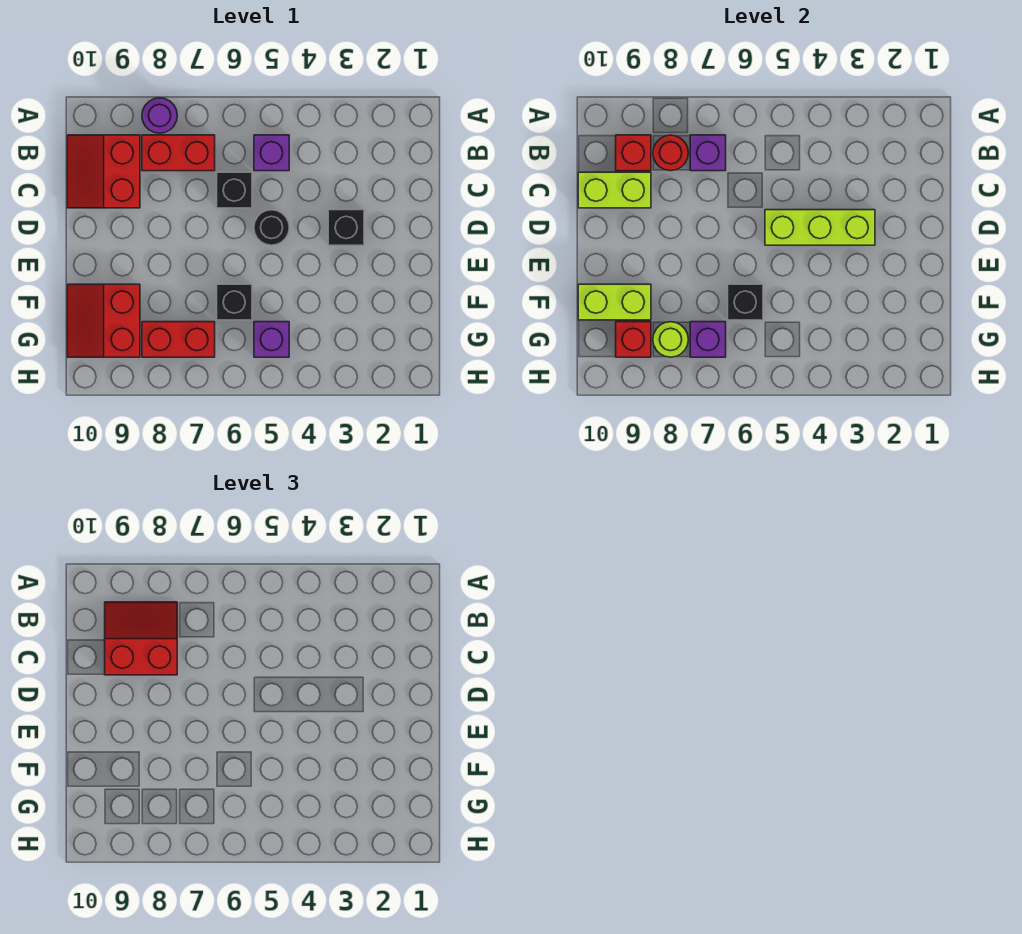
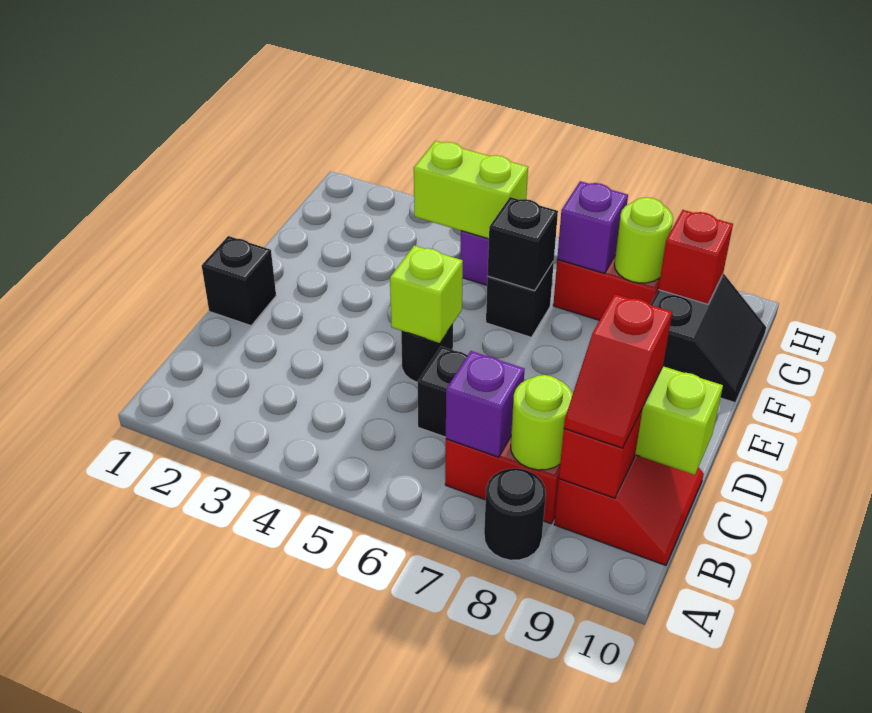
purple 1x1 round brick [142,98,177,133] -> black 1x1 round brick [484,468,546,560]
purple 1x1 brick [254,135,289,171] -> none
red 1x1 round brick [653,135,688,171] -> lime 1x1 round brick [511,375,573,470]
red 2x2 slope [105,602,177,675] -> red 1x2 slope [564,294,672,448]
black 1x1 brick [328,210,364,245] -> black 1x1 brick moved to [202,236,276,326]
lime 1x3 brick [765,210,875,245] -> lime 1x1 brick [390,245,463,343]
red 2x2 slope [67,284,140,357] -> black 2x2 slope [651,274,766,403]
lime 1x2 brick [578,284,651,320] -> lime 1x2 brick moved to [414,141,528,239]

